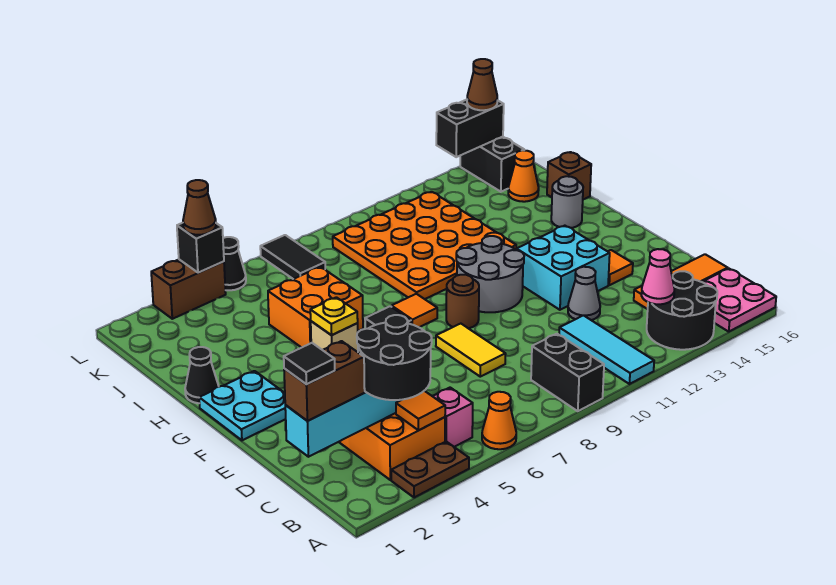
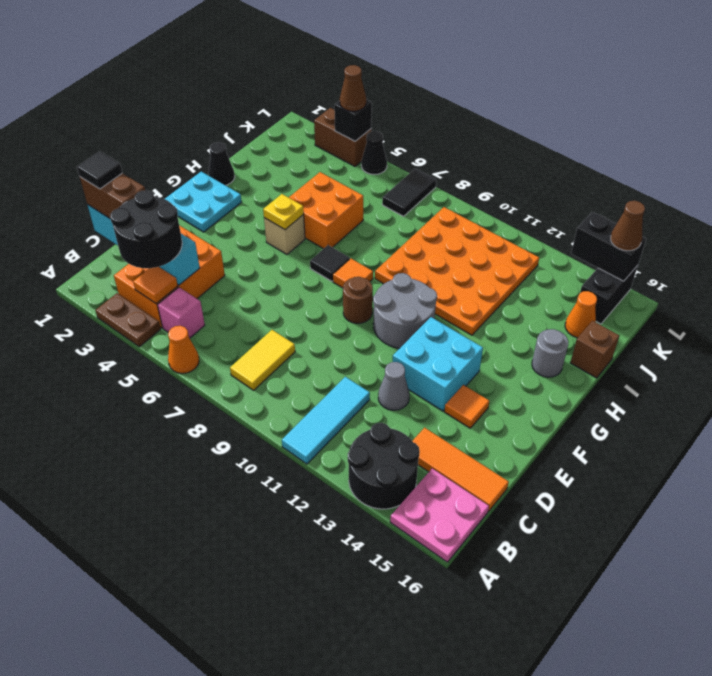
black 1x2 brick [531,334,604,411] -> none
pink 1x1 cone [641,249,674,304] -> none
yellow 1x2 tile [436,324,506,377] -> yellow 1x2 tile moved to [230,330,295,390]

